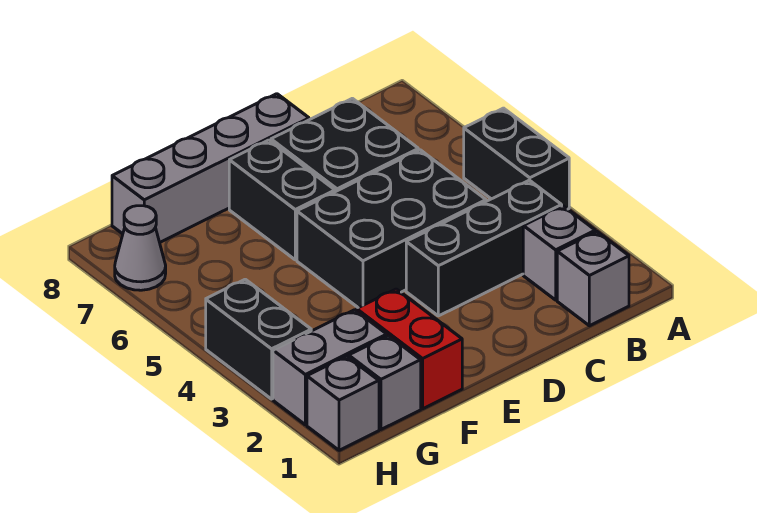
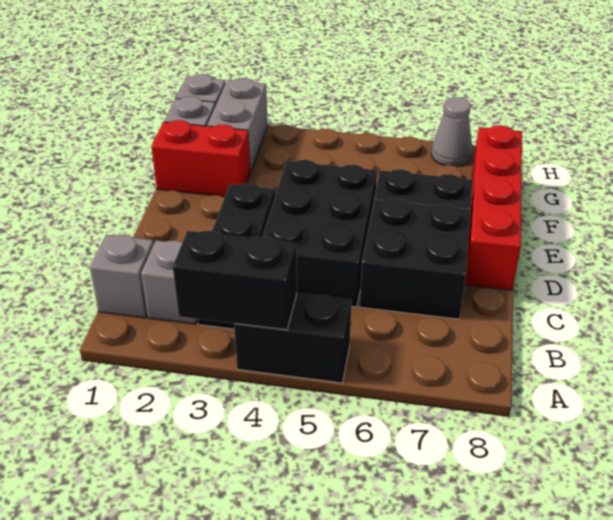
grey 1x4 brick [112,94,309,242] -> red 1x4 brick [465,125,522,290]
black 1x2 brick [206,279,311,399] -> black 1x2 brick moved to [173,231,297,330]

